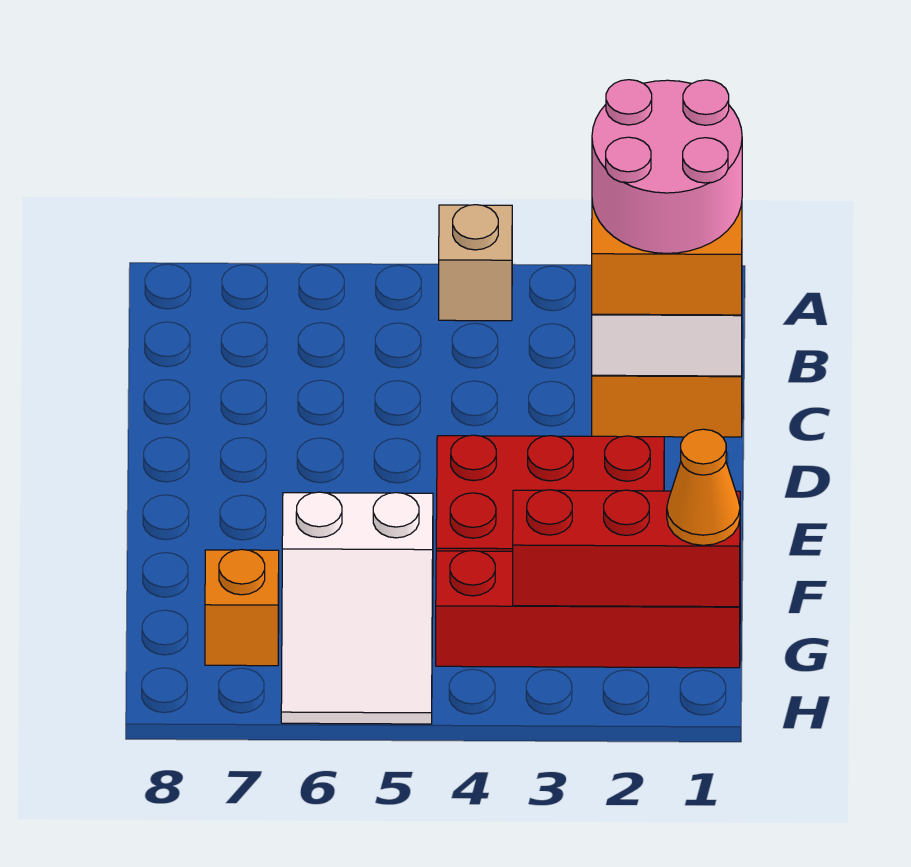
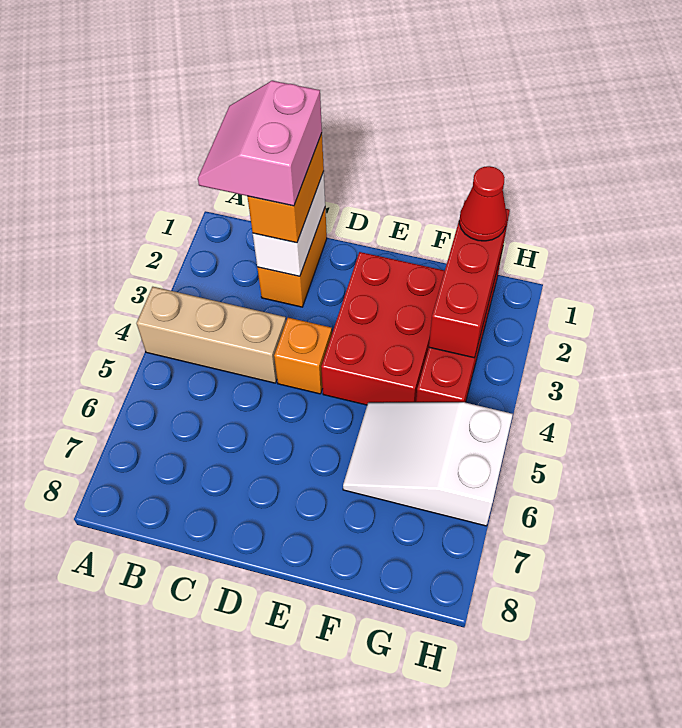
tan 1x1 brick [439,205,512,321] -> tan 1x3 brick [137,287,286,383]
pink 2x2 round brick [592,80,742,253] -> pink 2x2 slope [198,81,322,206]
white 2x3 slope [281,492,433,724] -> white 2x3 slope turned to [343,402,513,526]
orange 1x1 cone [667,429,740,545] -> red 1x1 cone [459,166,507,241]
orange 1x1 brick [205,549,279,666] -> orange 1x1 brick moved to [274,318,332,394]

